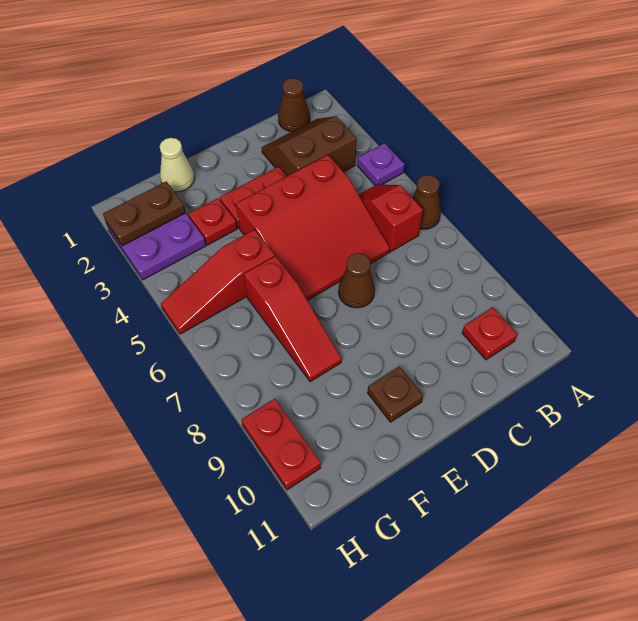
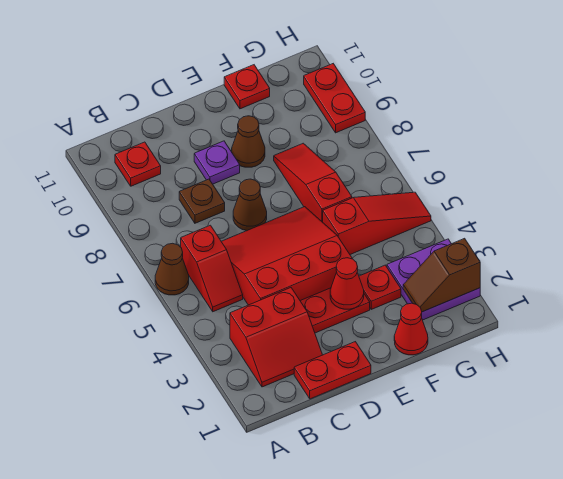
purple 1x1 plate [357,143,405,185] -> purple 1x1 plate moved to [194,141,240,184]
brown 1x1 cone [278,78,310,132] -> brown 1x1 cone moved to [232,116,265,167]
brown 2x2 slope [262,116,357,176] -> red 2x2 slope [230,288,322,387]
none -> red 1x2 plate [294,342,371,399]
none -> red 1x1 cone [330,258,364,309]
brown 1x1 plate [367,367,423,422] -> brown 1x1 plate moved to [179,179,225,223]
tan 1x1 cone [160,138,194,192] -> red 1x1 cone [394,303,428,355]
none -> red 1x1 plate [224,65,270,109]
brown 1x2 plate [103,181,186,246] -> brown 1x2 slope [403,238,480,312]

